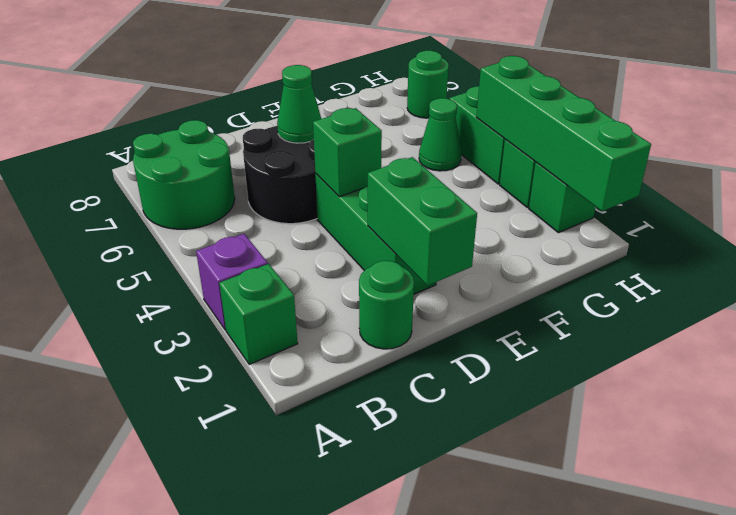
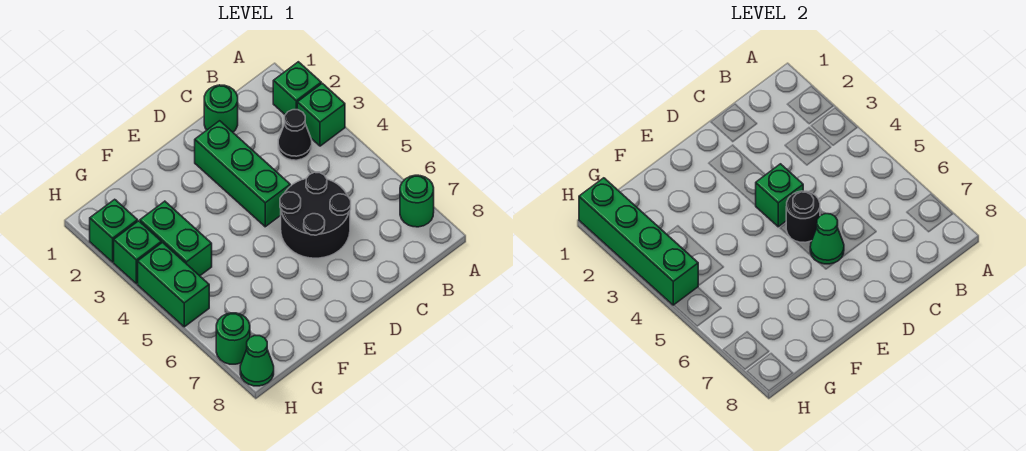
purple 1x1 brick [196,234,268,330] -> green 1x1 brick [297,83,345,146]
green 2x2 round brick [133,120,235,229] -> green 1x1 round brick [400,175,434,227]
none -> black 1x1 cone [278,110,312,160]
green 1x2 brick [368,157,477,285] -> green 1x2 brick moved to [140,201,212,276]
none -> black 1x1 round brick [786,191,820,242]
green 1x1 cone [419,98,461,171] -> green 1x1 cone moved to [240,336,274,386]

